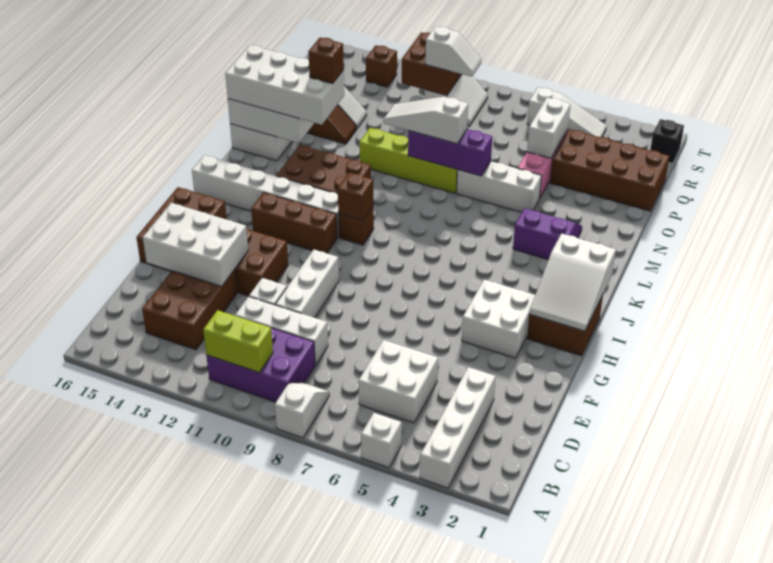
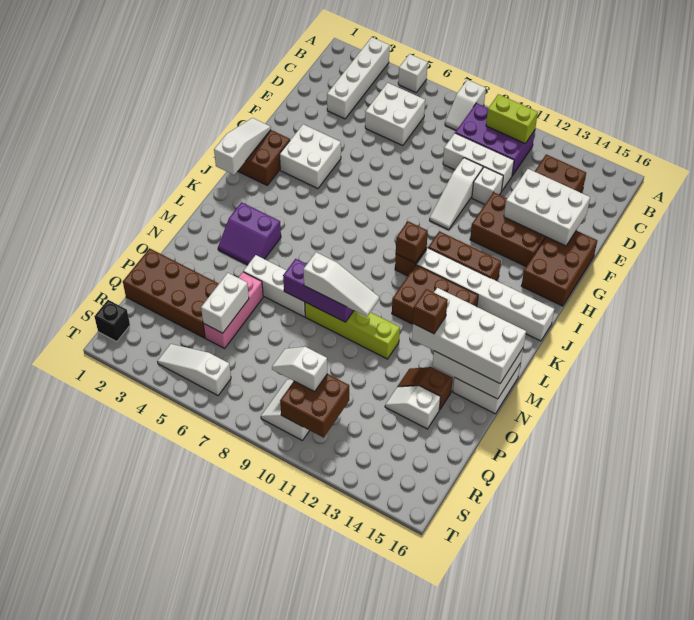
white 1x3 brick [275,250,339,318] -> white 1x3 slope [430,158,483,230]
white 2x3 slope [529,234,616,331] -> white 1x3 slope [214,118,271,175]
brown 1x1 brick [366,45,397,87] -> none

